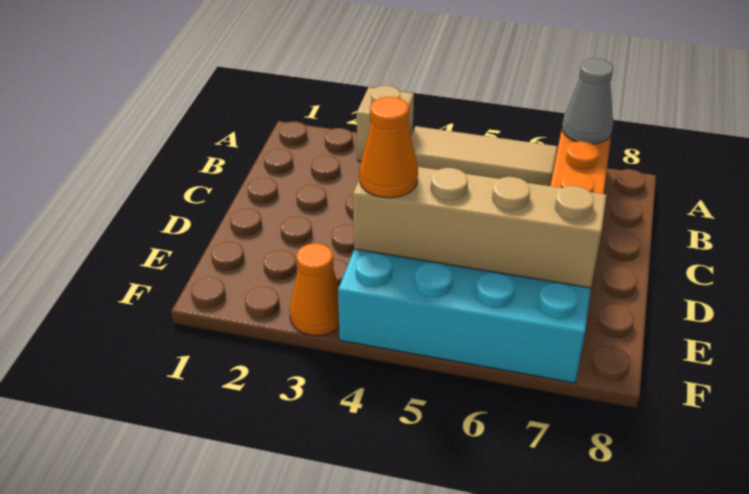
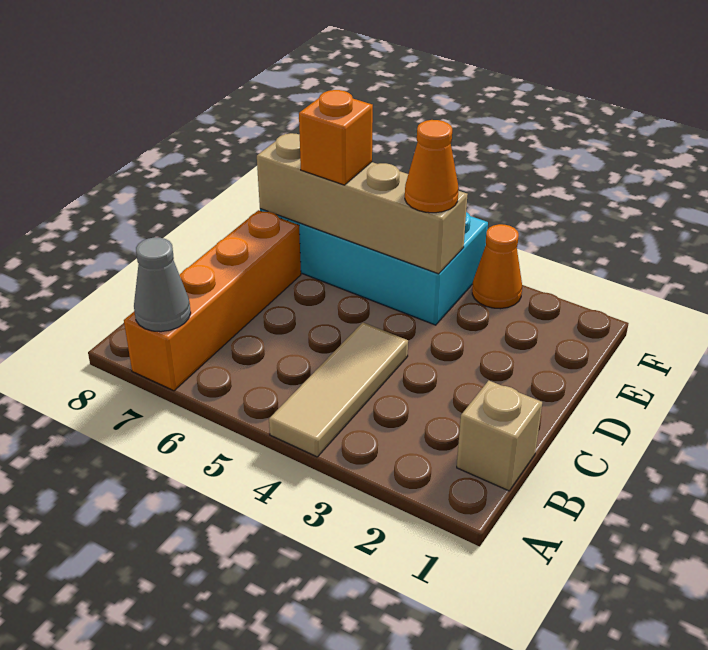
tan 1x1 brick [357,86,414,161] -> tan 1x1 brick moved to [457,381,542,491]
tan 1x3 tile [411,126,557,186] -> tan 1x3 tile turned to [269,323,408,457]
none -> orange 1x1 brick [299,90,373,185]

